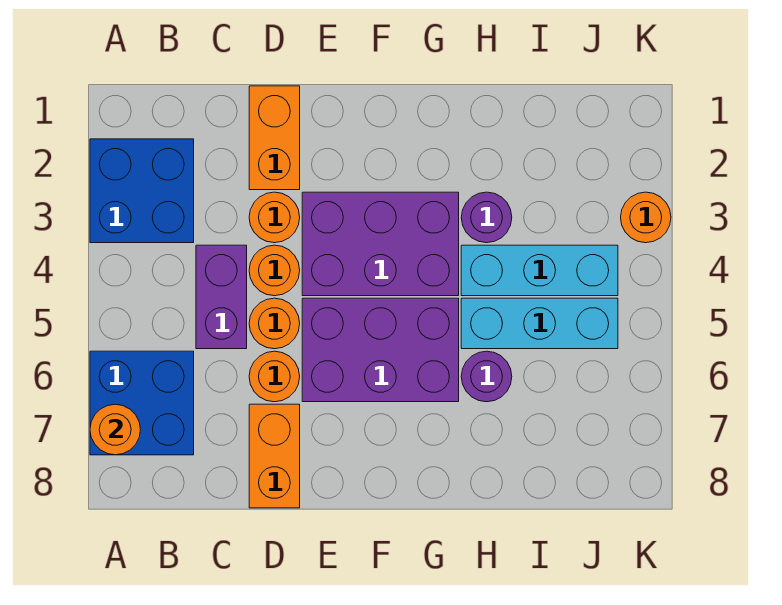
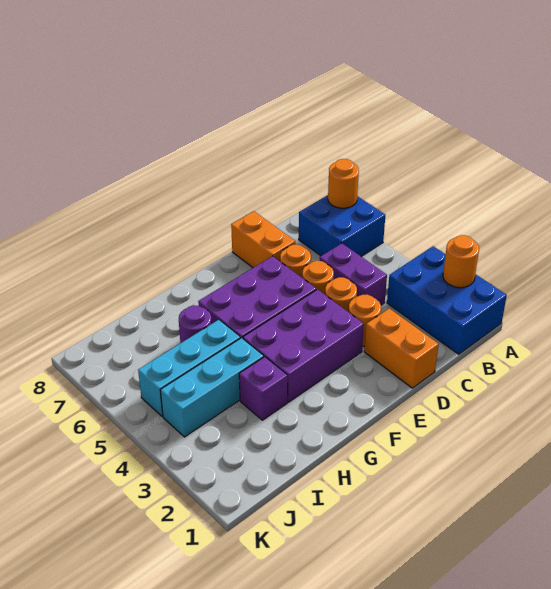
blue 2x2 brick [90,139,194,243] -> blue 2x3 brick [387,246,507,354]
purple 1x1 round brick [461,192,512,243] -> purple 1x1 brick [239,357,288,420]
orange 1x1 round brick [621,192,671,243] -> orange 1x1 round brick moved to [443,235,479,288]

